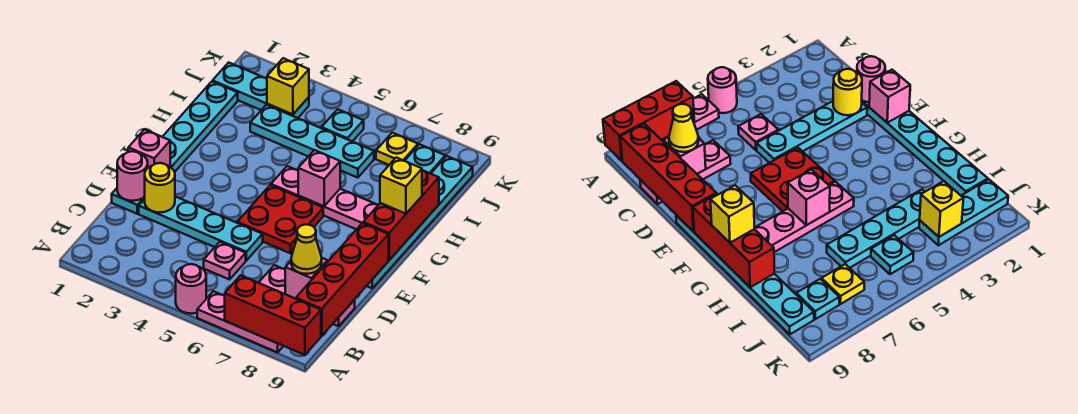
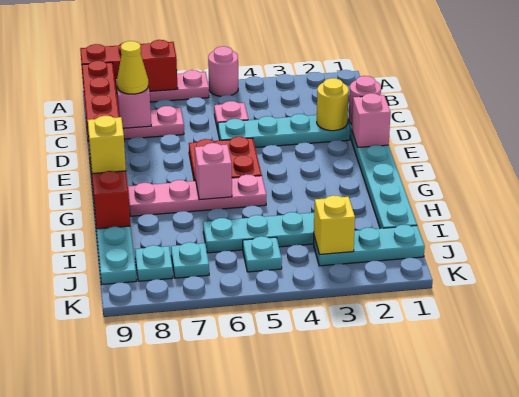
yellow 1x1 plate [376,133,418,165] -> cyan 1x1 plate [171,242,209,278]

